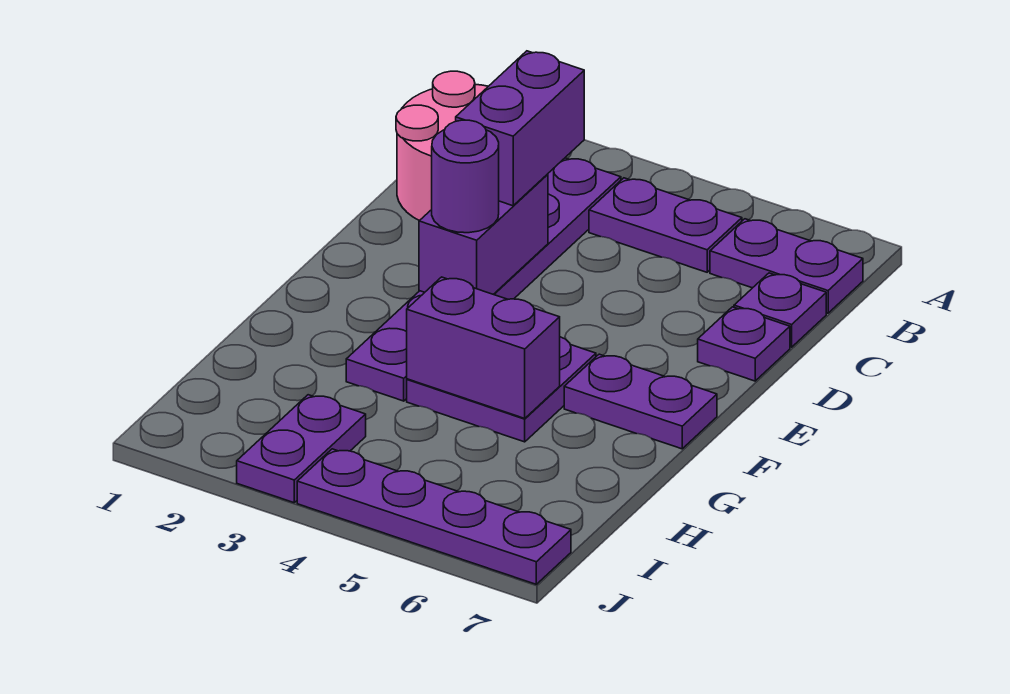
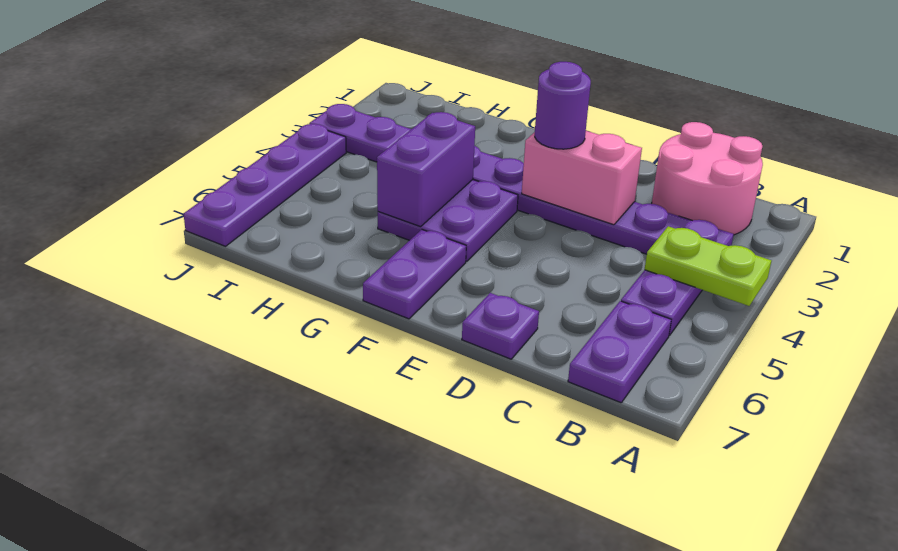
none -> lime 1x2 plate [645,226,771,306]
purple 1x2 brick [456,51,584,206] -> none
purple 1x1 plate [734,273,826,347] -> none
purple 1x2 brick [419,174,548,294] -> pink 1x2 brick [522,131,642,225]

